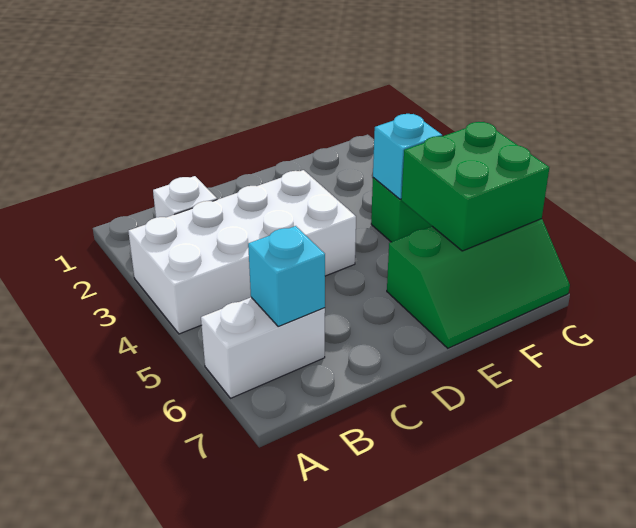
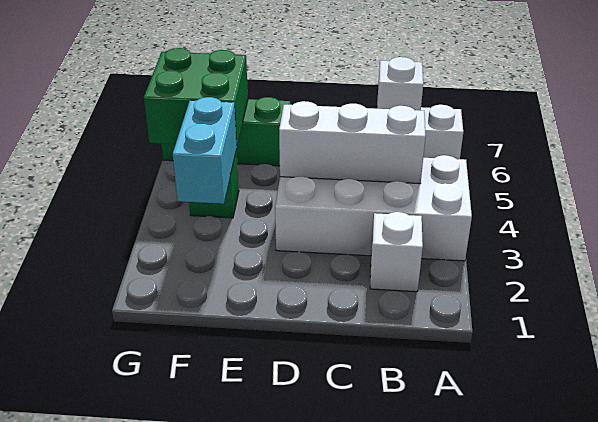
none -> white 1x3 brick [279,101,426,184]
cyan 1x1 brick [248,226,325,326] -> white 1x1 brick [377,57,423,111]
cyan 1x1 brick [373,114,442,199] -> cyan 1x2 brick [173,97,237,204]

